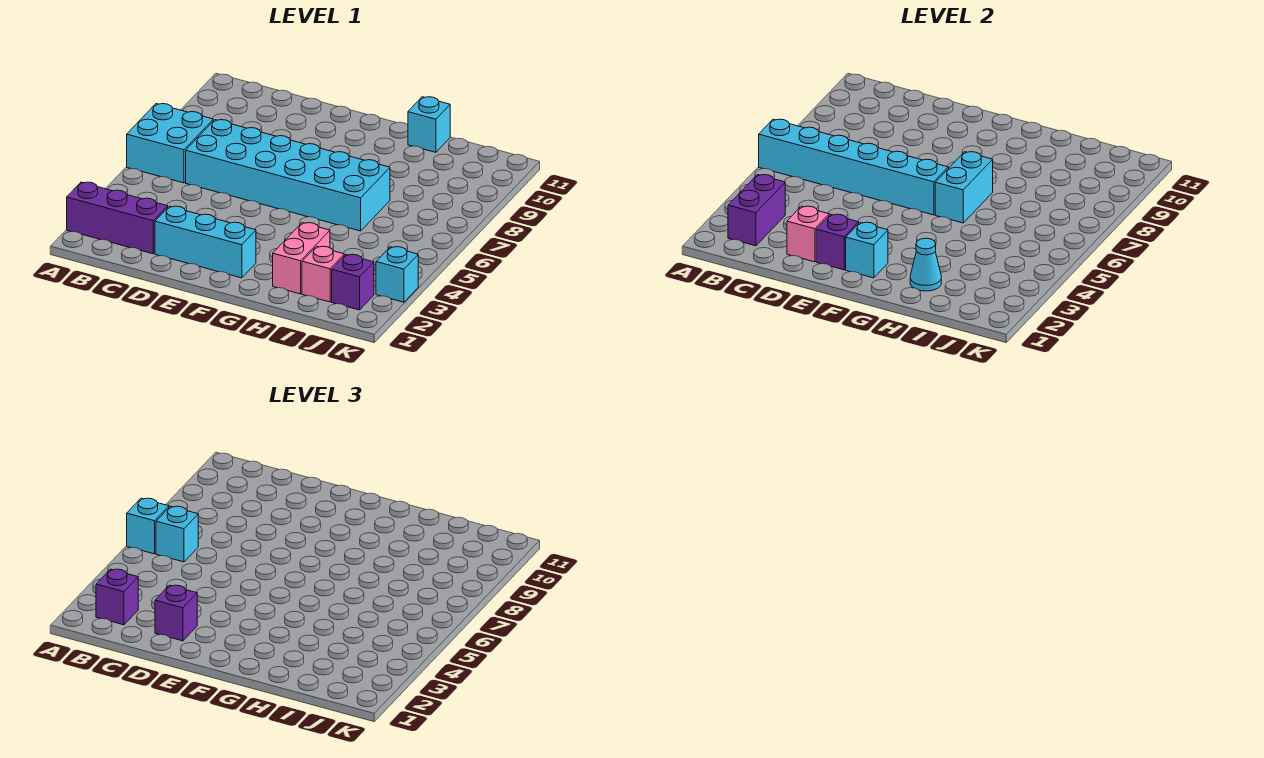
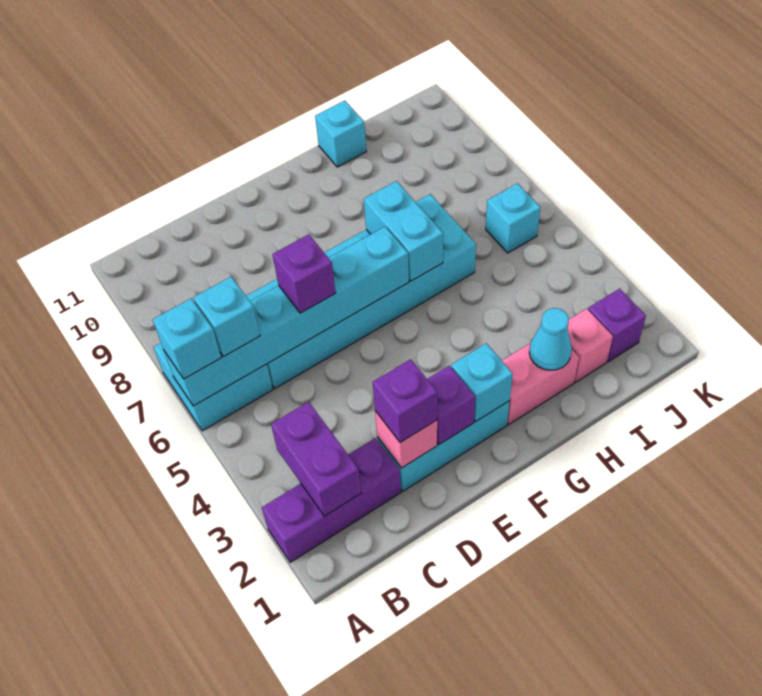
purple 1x1 brick [96,569,138,625] -> purple 1x1 brick moved to [272,234,336,313]
pink 1x2 brick [273,223,330,294] -> pink 1x2 brick turned to [502,343,579,425]
cyan 1x1 brick [376,247,418,302] -> cyan 1x1 brick moved to [486,183,541,253]

